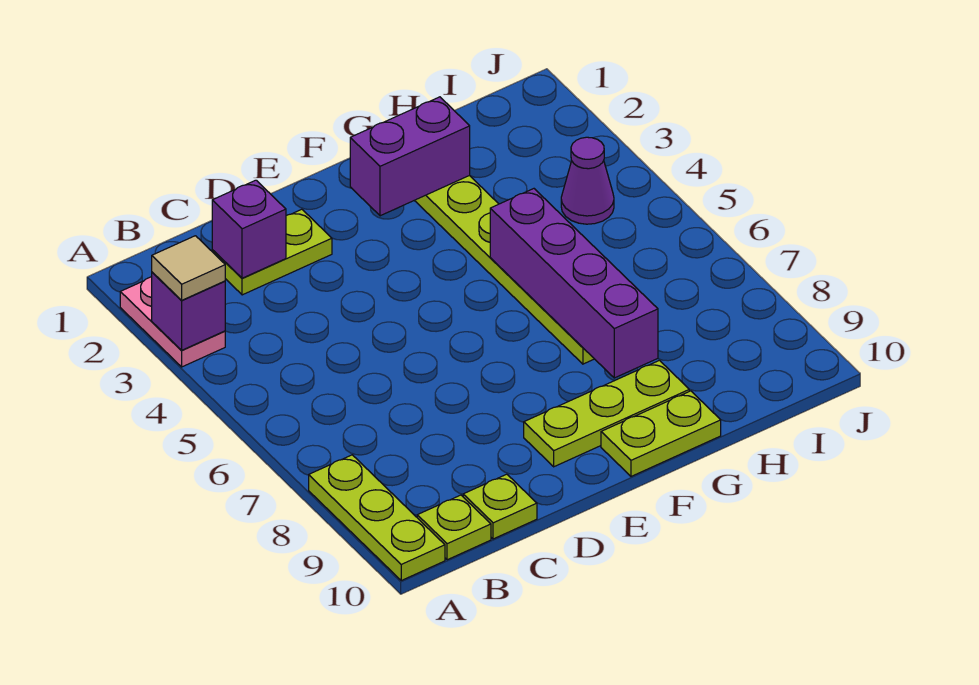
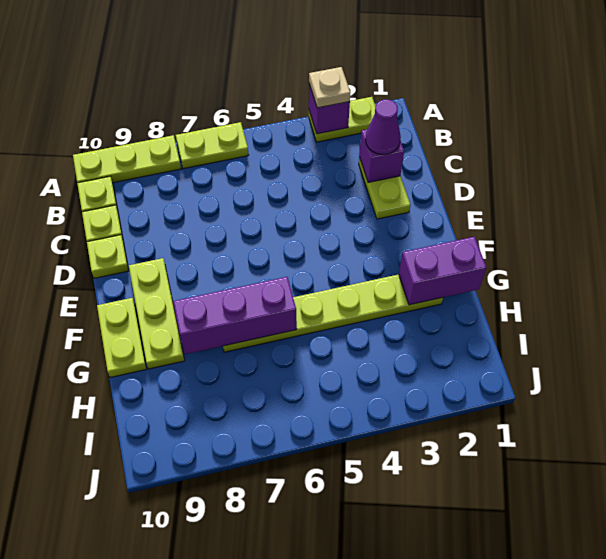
pink 1x2 plate [120,277,225,367] -> lime 1x2 plate [309,97,376,142]
tan 1x1 tile [152,236,225,300] -> tan 1x1 plate [309,67,350,108]
none -> lime 1x2 plate [176,122,248,169]
none -> lime 1x1 plate [87,235,129,278]
purple 1x2 brick [350,97,470,216] -> purple 1x2 brick turned to [399,237,486,305]
purple 1x4 brick [490,189,658,378] -> purple 1x3 brick [173,277,297,354]
purple 1x1 cone [561,137,614,224] -> purple 1x1 cone moved to [365,99,401,155]

